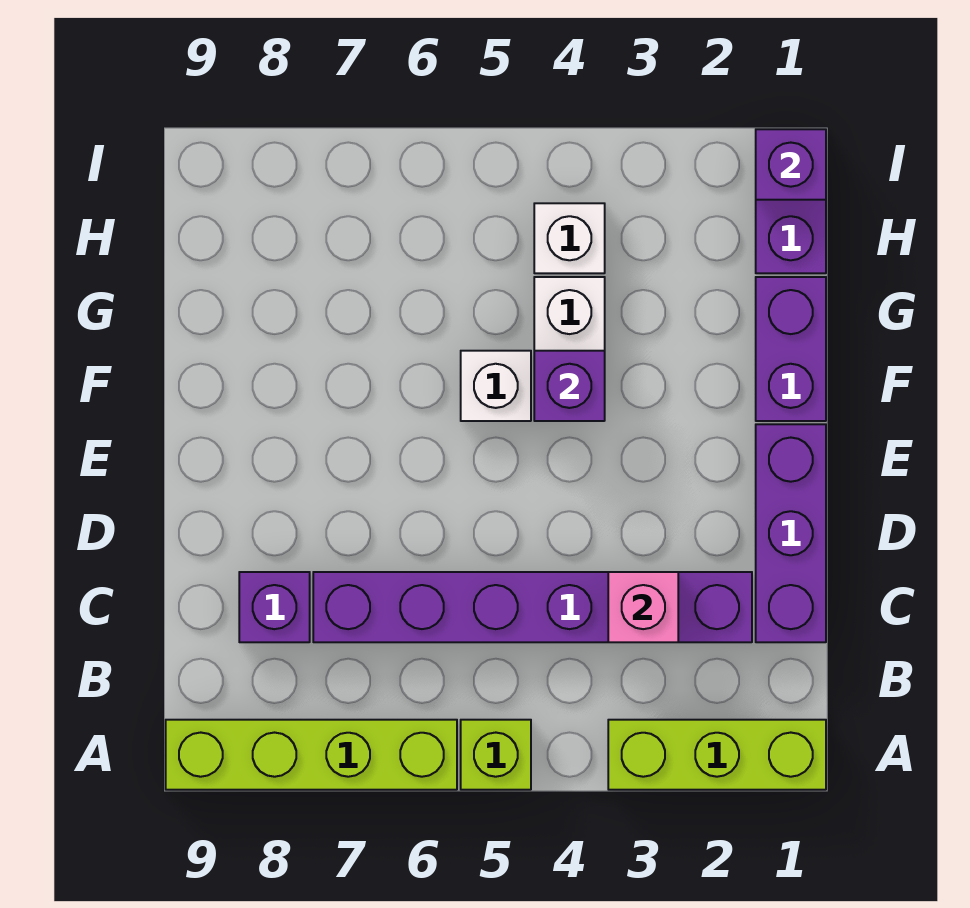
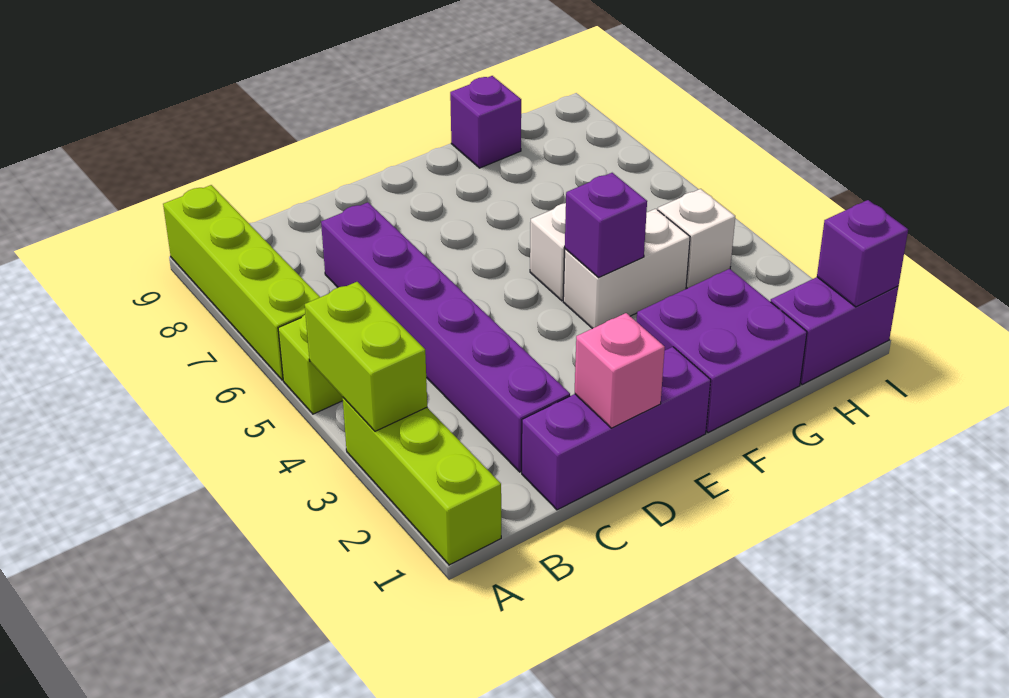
none -> lime 1x2 brick [305,282,427,431]
pink 1x1 brick [608,572,678,642] -> pink 1x1 brick moved to [575,313,665,428]
purple 1x1 brick [239,572,310,642] -> purple 1x1 brick moved to [450,76,521,168]
purple 1x2 brick [756,277,826,421] -> purple 2x2 brick [636,269,807,433]

